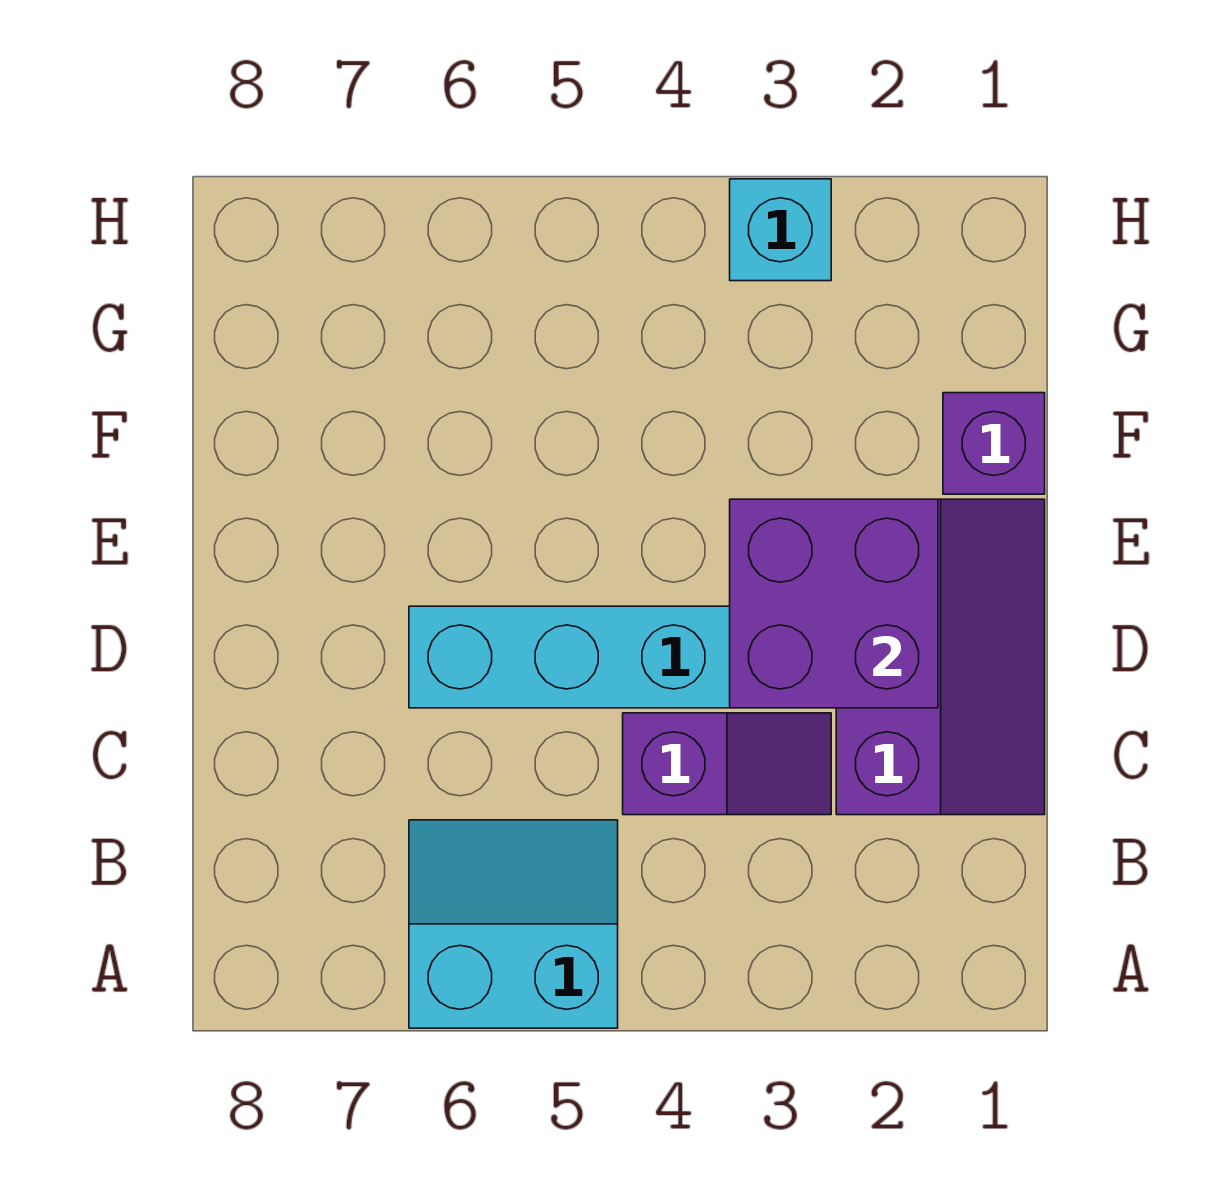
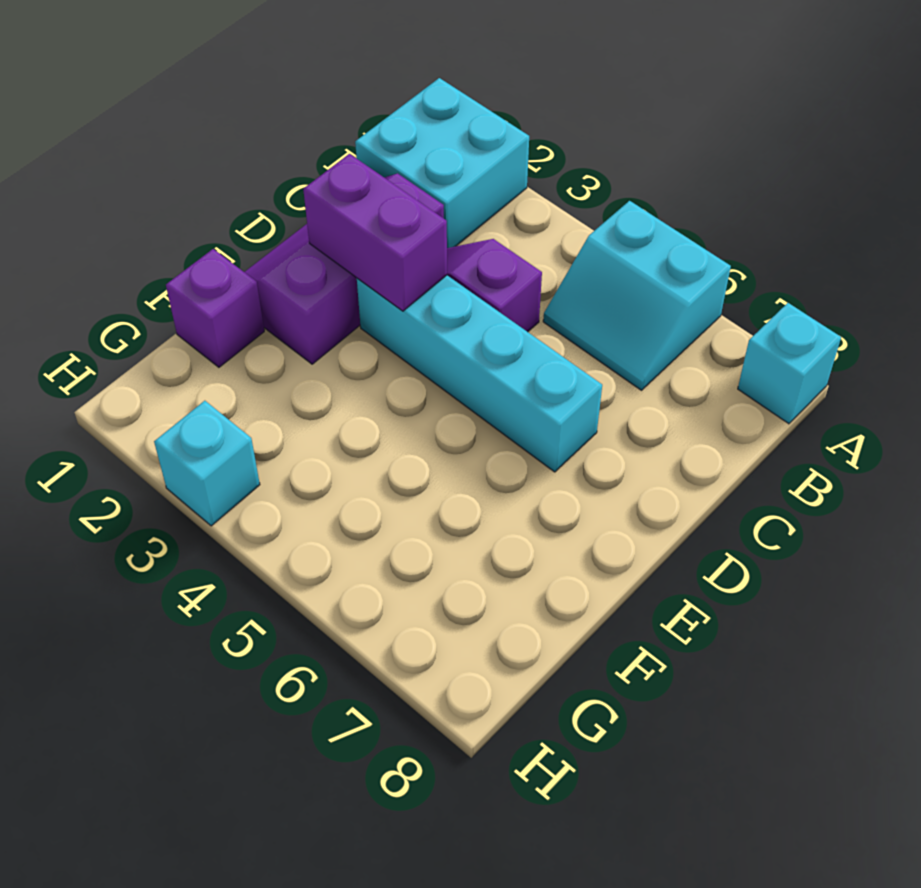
none -> cyan 2x2 brick [355,78,529,248]
none -> cyan 1x1 brick [738,303,841,424]
purple 2x2 brick [730,499,938,708] -> purple 1x2 brick [303,154,447,311]

